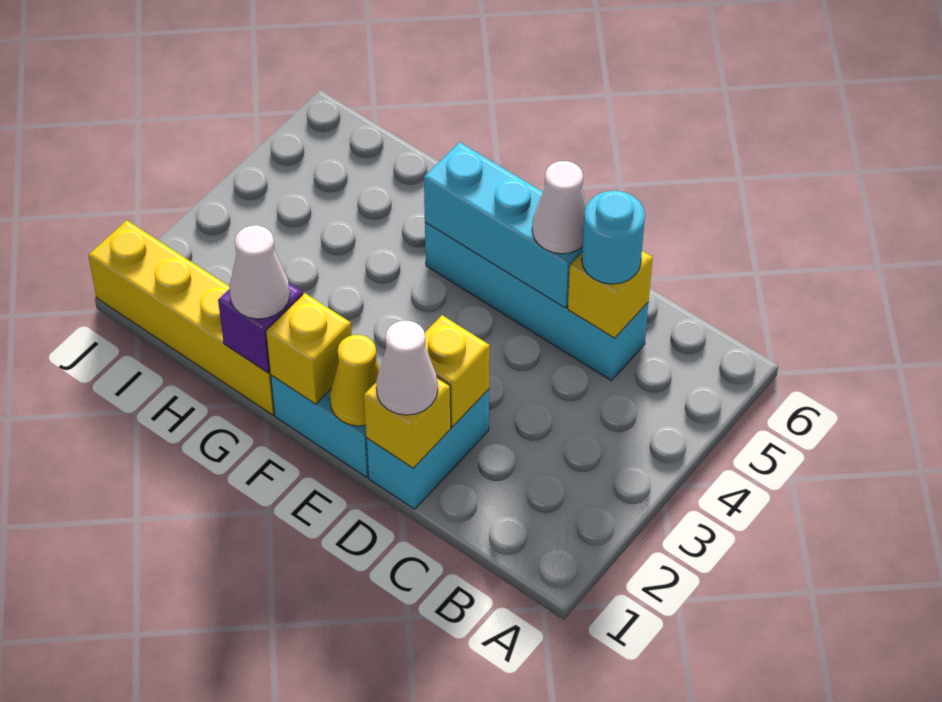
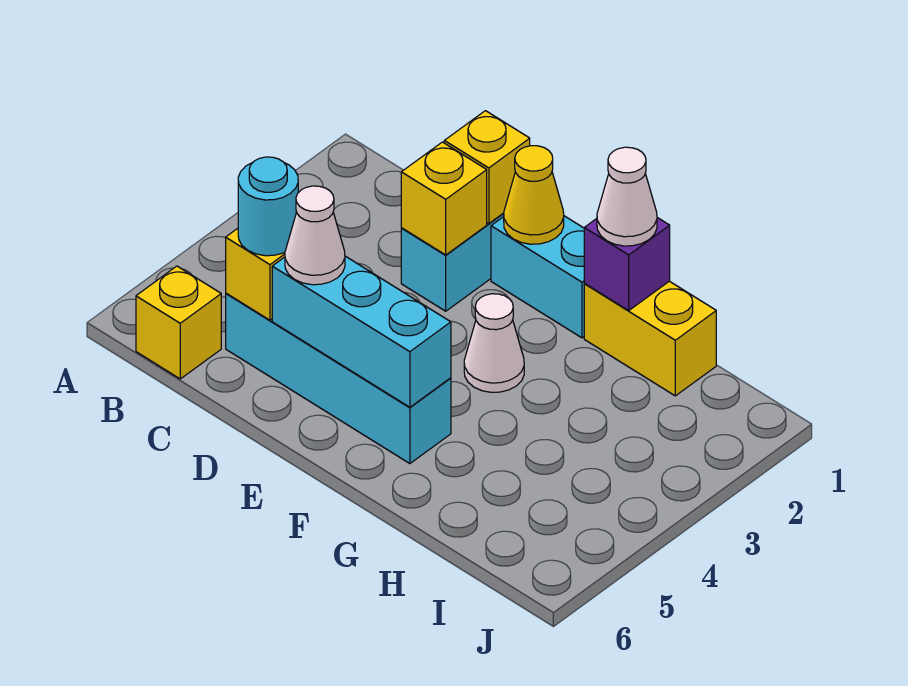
white 1x1 cone [376,321,438,415] -> white 1x1 cone moved to [464,294,524,392]
yellow 1x1 brick [266,293,352,404] -> yellow 1x1 brick moved to [136,266,221,379]
yellow 1x4 brick [88,220,275,415] -> yellow 1x2 brick [584,281,716,396]

